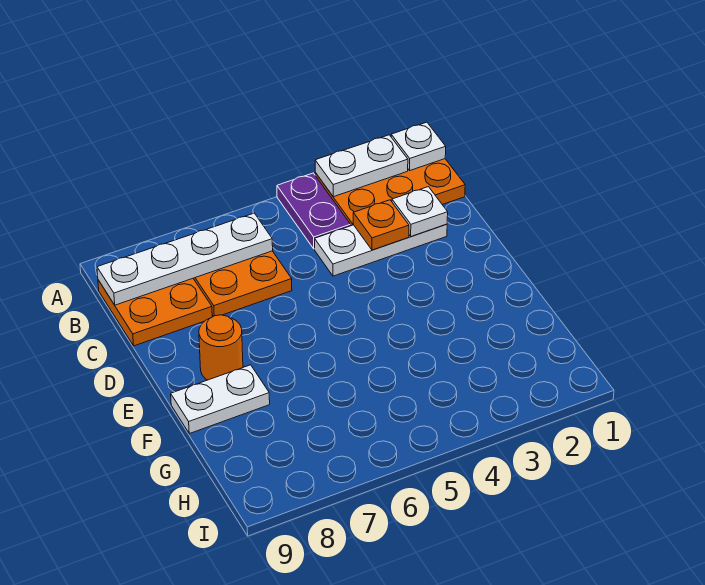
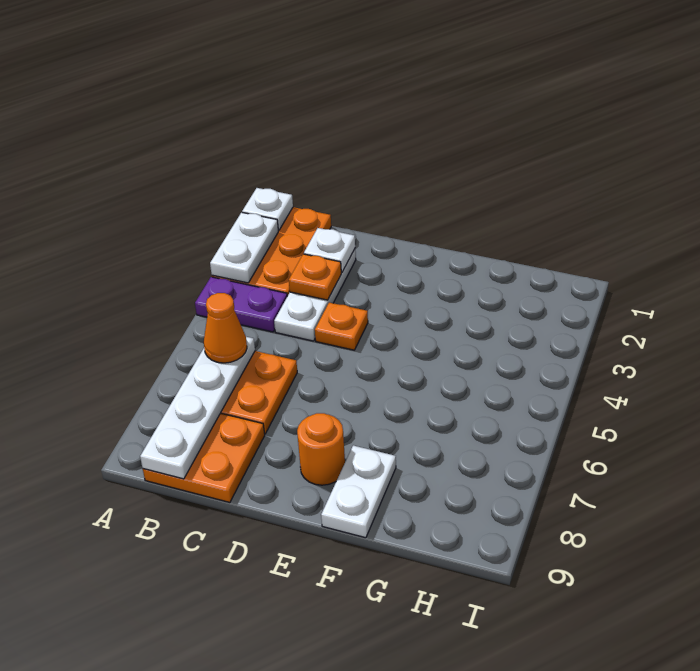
none -> orange 1x1 cone [204,293,247,363]
none -> orange 1x1 plate [315,302,368,350]

